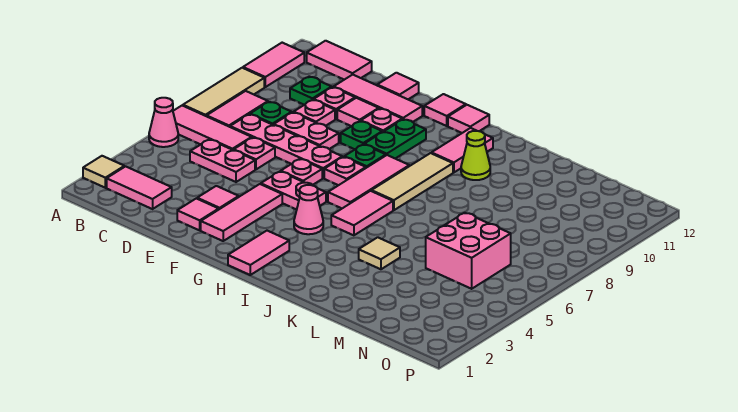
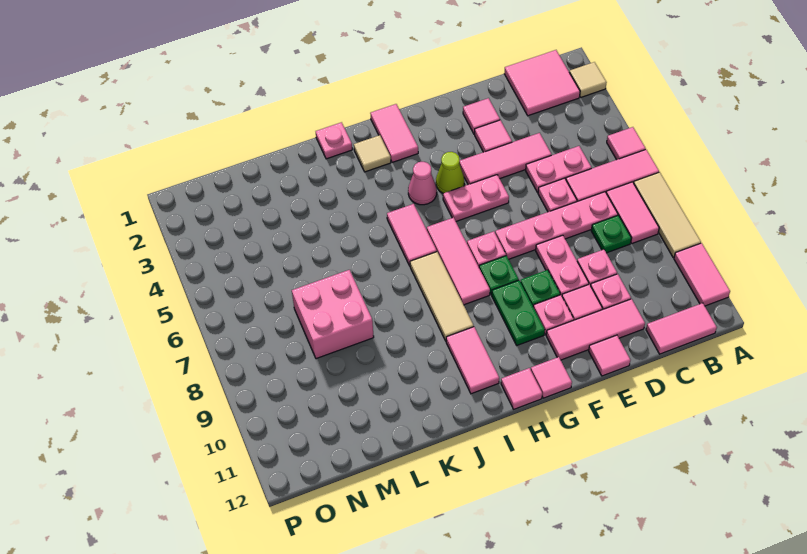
pink 1x1 cone [149,98,178,147] -> pink 1x1 tile [607,127,646,160]
pink 1x2 tile [107,166,172,209] -> pink 2x2 tile [504,50,580,116]
green 1x1 plate [290,77,332,105] -> none
pink 1x2 plate [274,112,339,149] -> pink 1x2 plate turned to [536,235,589,296]
pink 1x3 tile [201,184,282,241] -> pink 1x3 tile turned to [459,133,551,185]
pink 1x1 plate [281,159,322,185] -> pink 1x1 plate moved to [316,122,352,159]
lime 1x1 cone [461,131,490,180] -> lime 1x1 cone moved to [436,152,464,193]
tan 1x1 tile [359,237,400,269] -> tan 1x1 tile moved to [354,135,391,172]
pink 2x2 brick [426,213,511,289] -> pink 2x2 brick moved to [292,270,374,359]

